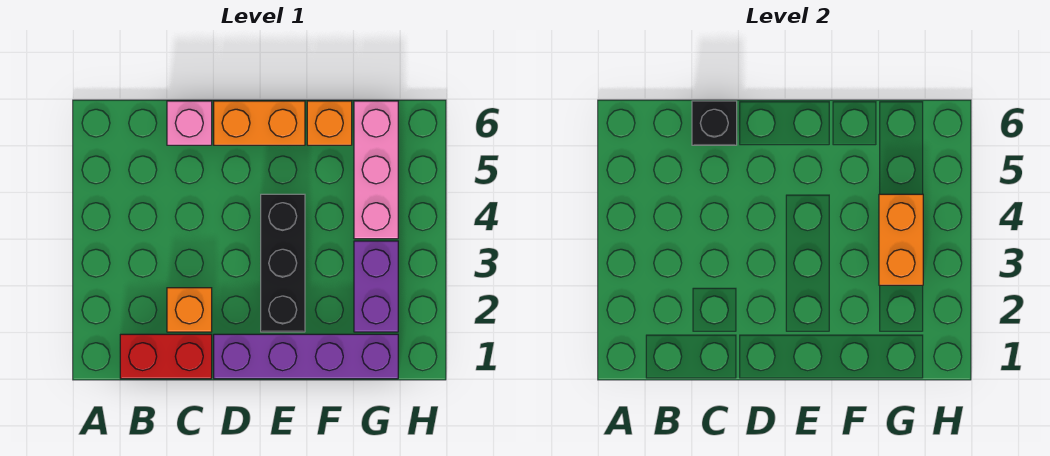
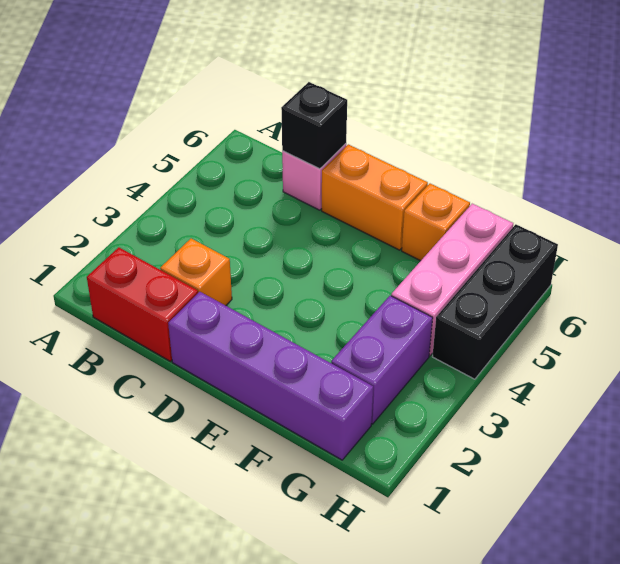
black 1x3 brick [261,194,305,332] -> black 1x3 brick moved to [432,224,558,379]
orange 1x2 brick [879,194,923,285] -> none

